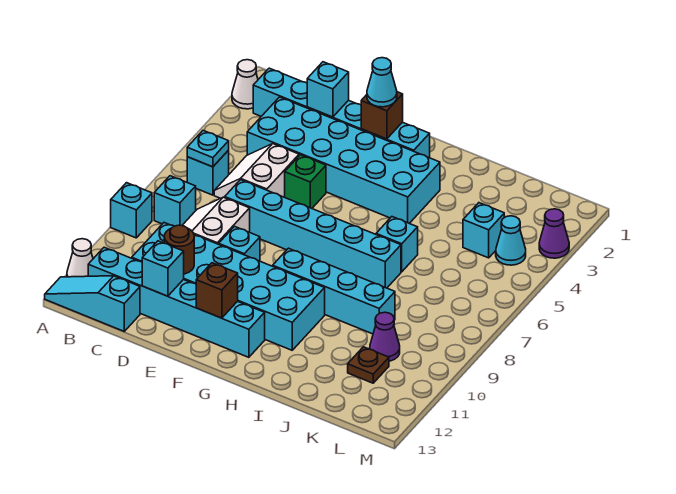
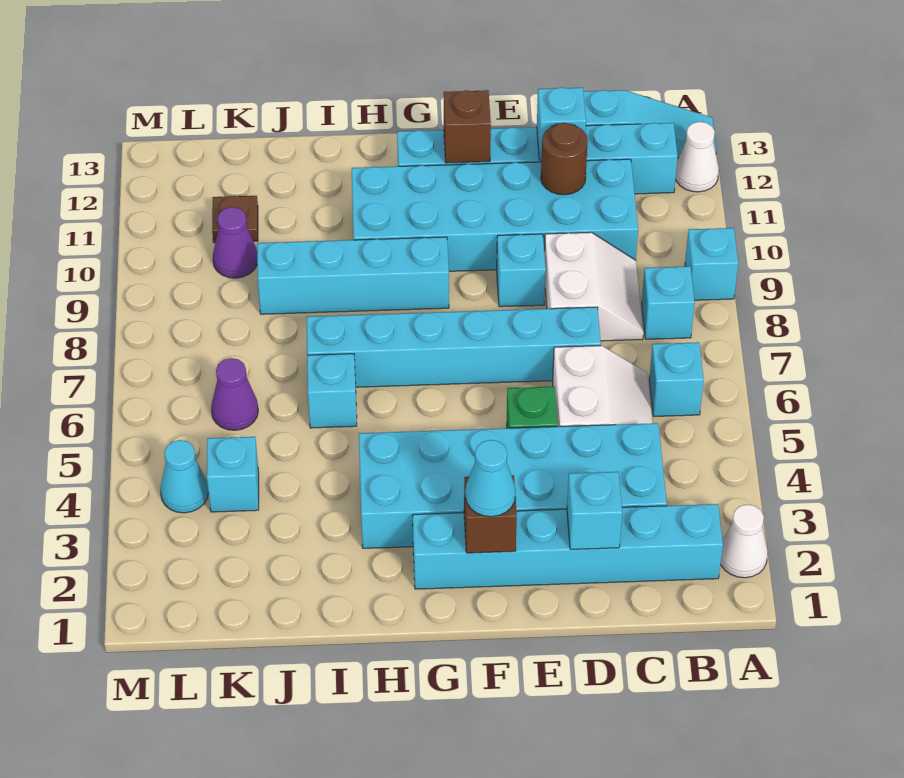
cyan 1x1 plate [187,131,229,167] -> none
purple 1x1 cone [539,209,569,258] -> purple 1x1 cone moved to [211,358,258,430]

